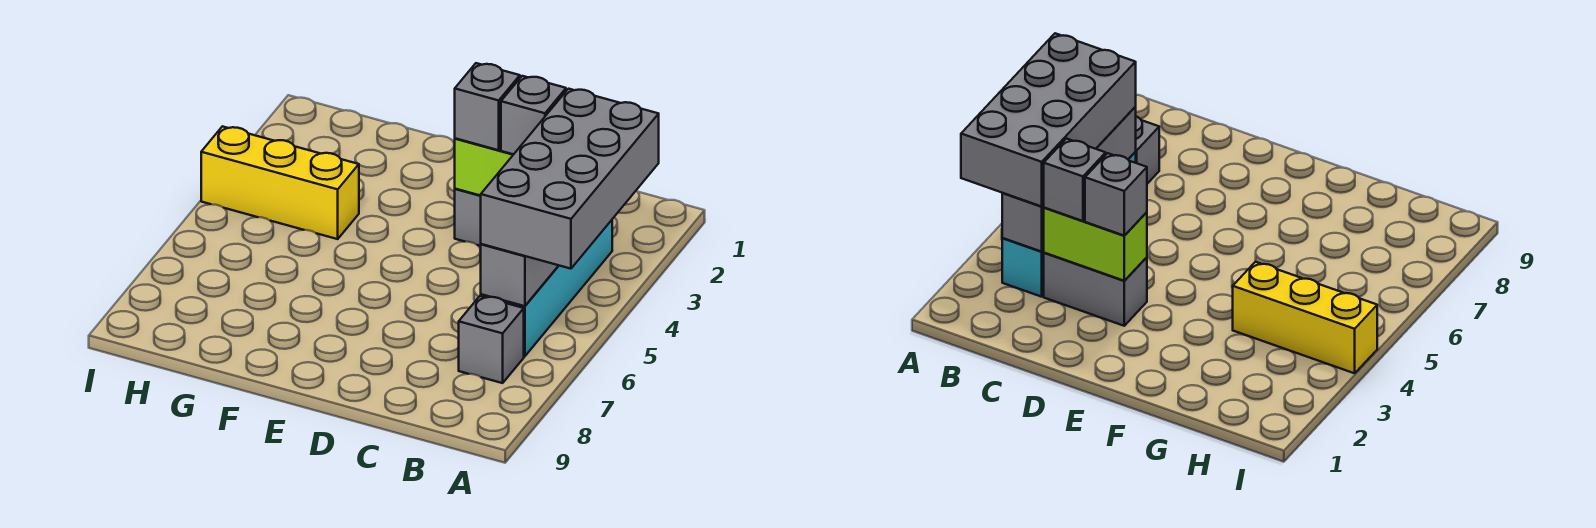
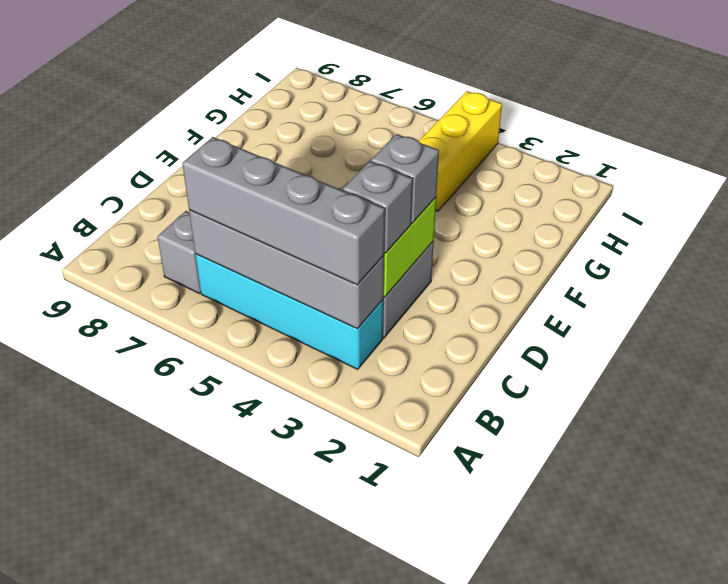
grey 2x4 brick [481,89,659,269] -> grey 1x4 brick [182,137,385,285]

